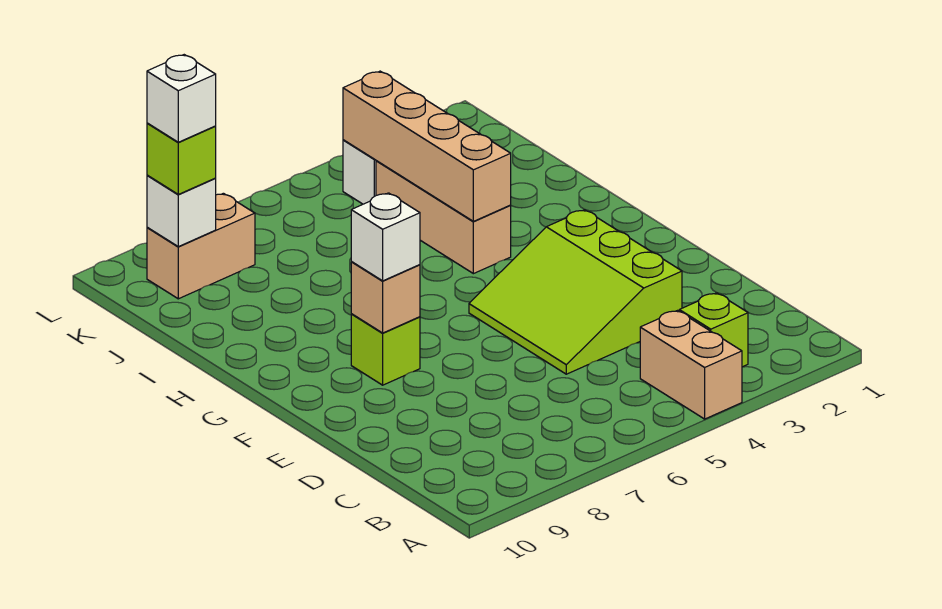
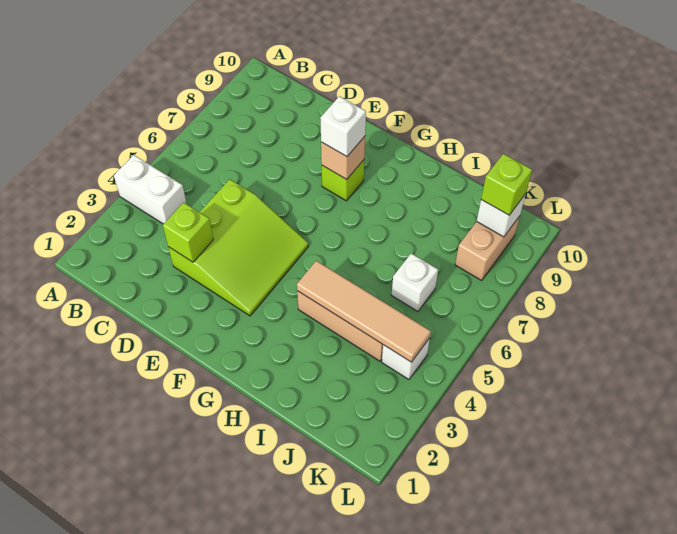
tan 1x2 brick [640,311,742,419] -> white 1x2 brick [114,155,187,224]
lime 1x1 brick [679,293,748,367] -> lime 1x1 brick moved to [163,202,213,262]
lime 3x3 slope [469,210,682,374] -> lime 3x3 slope turned to [168,179,308,316]
tan 1x4 brick [343,71,511,221] -> tan 1x4 tile [297,261,431,362]
white 1x1 brick [147,55,216,142] -> white 1x1 brick moved to [392,253,438,311]

